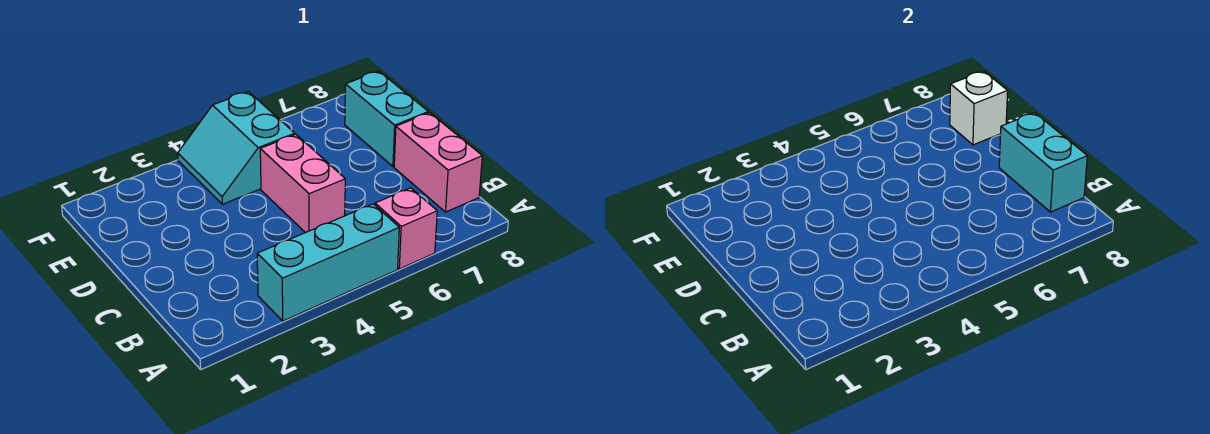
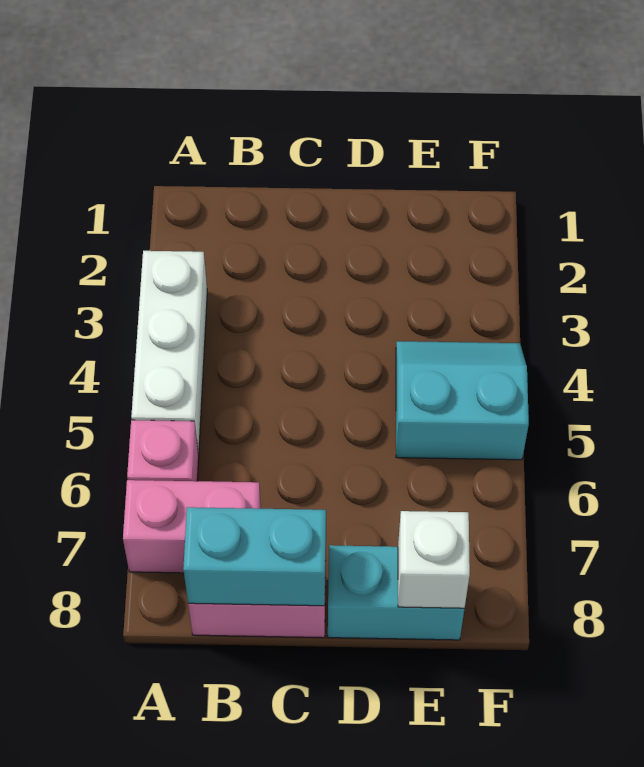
cyan 1x3 brick [257,204,399,321] -> white 1x3 brick [131,251,207,454]
pink 1x2 brick [260,134,345,233] -> pink 1x2 brick moved to [123,480,261,573]

